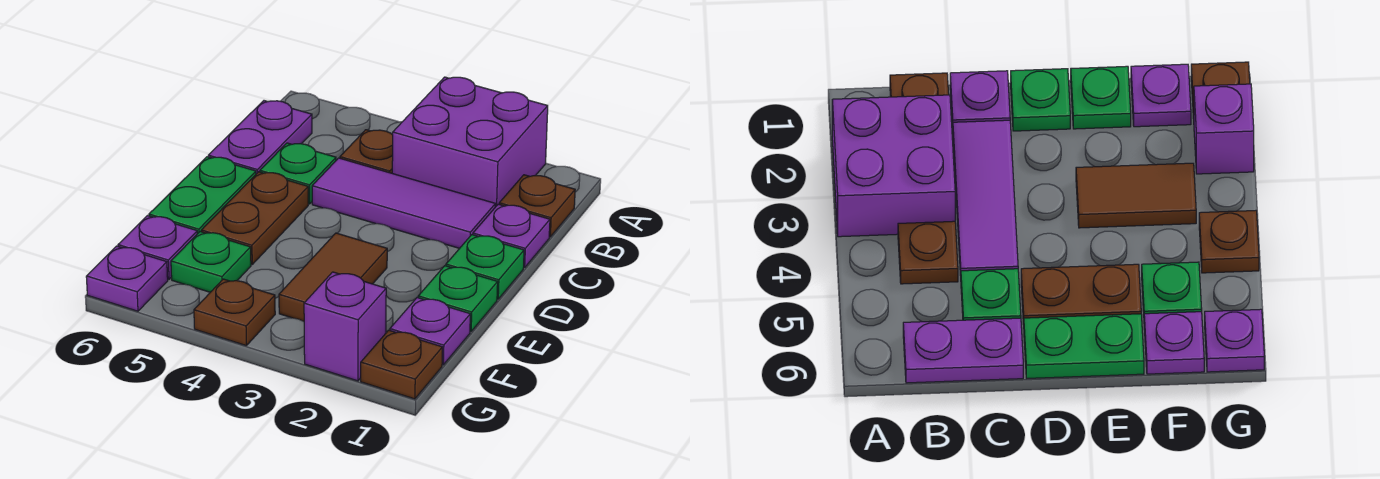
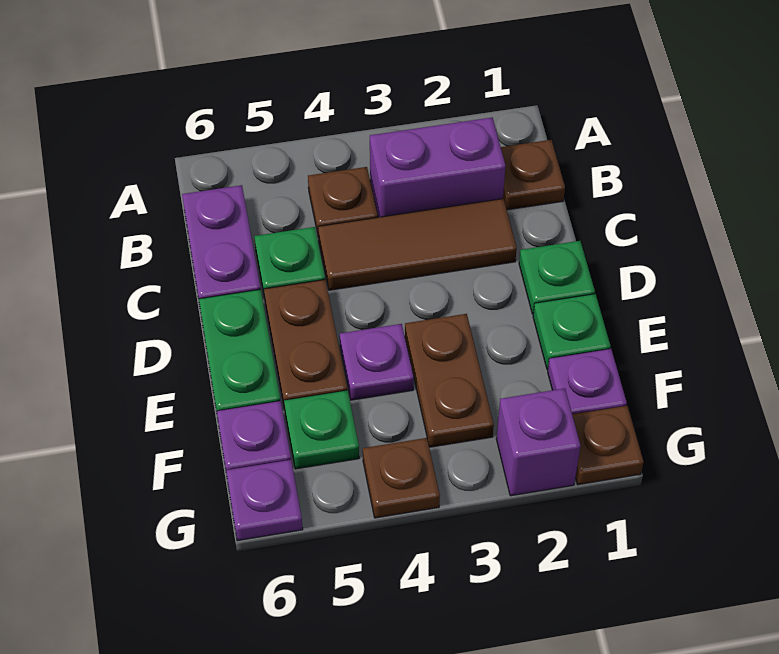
purple 2x2 brick [392,77,548,207] -> purple 1x2 brick [370,118,506,217]
purple 1x1 plate [473,204,550,268] -> purple 1x1 plate moved to [340,324,414,400]
purple 1x3 tile [312,158,495,248] -> brown 1x3 tile [318,199,517,290]
brown 1x2 tile [279,233,387,321] -> brown 1x2 plate [405,314,494,447]

